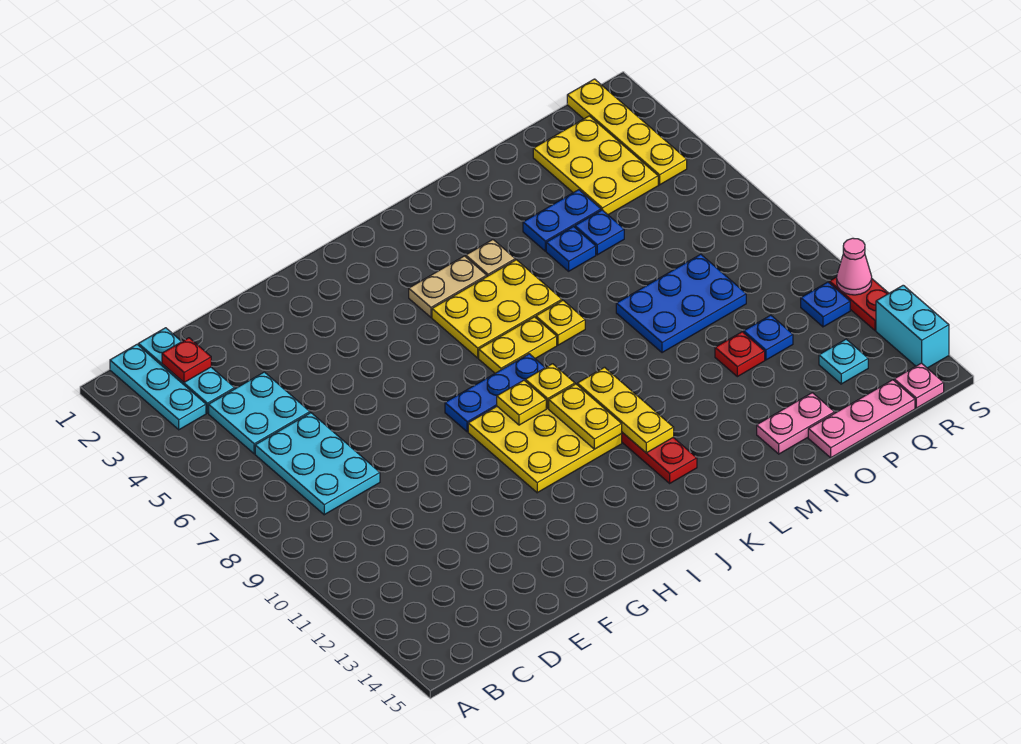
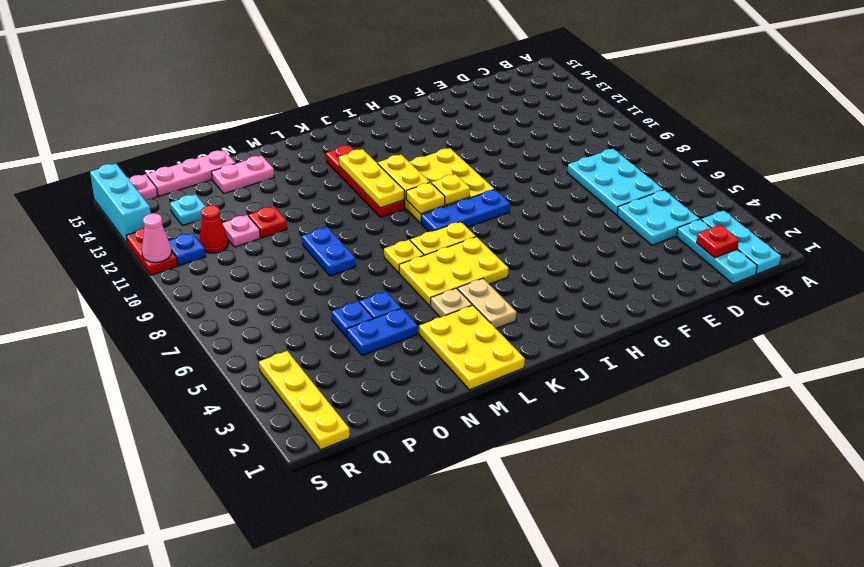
tan 1x2 plate [409,256,487,317] -> tan 1x2 plate turned to [458,278,516,328]
blue 2x3 plate [616,254,746,353] -> blue 1x2 plate [302,227,356,276]
yellow 2x3 plate [533,116,658,215] -> yellow 2x3 plate moved to [419,305,525,390]
blue 1x1 plate [744,315,793,360] -> pink 1x1 plate [222,215,260,247]
none -> red 1x1 cone [199,205,228,253]
cyan 1x2 brick [876,285,949,368] -> cyan 1x3 brick [90,164,151,243]

